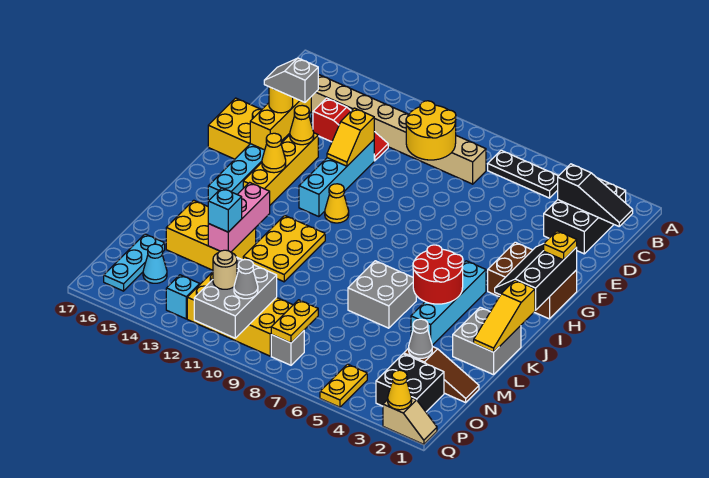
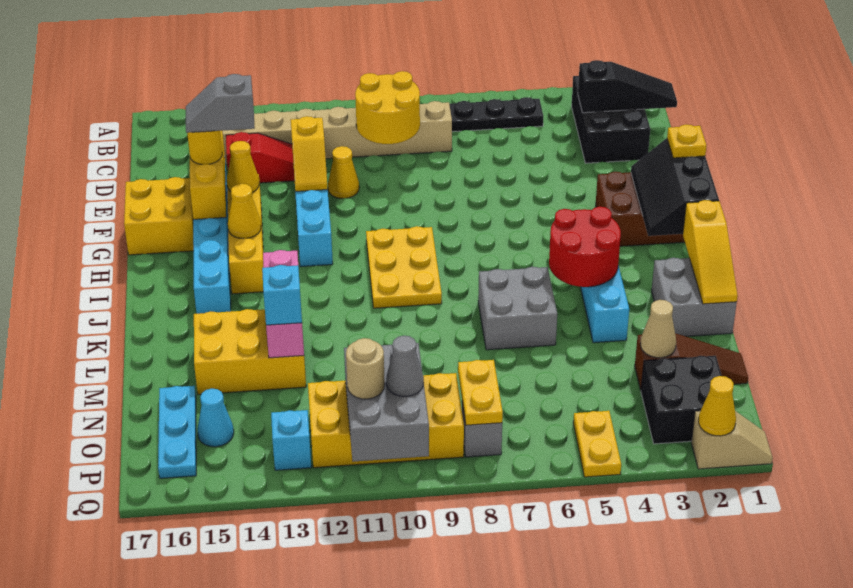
yellow 1x1 cone [325,184,349,223] -> yellow 1x1 cone moved to [328,146,359,198]
yellow 2x3 plate [243,215,325,282] -> yellow 2x3 plate moved to [366,226,442,308]
grey 1x1 cone [409,319,432,358] -> tan 1x1 cone [641,300,676,358]

